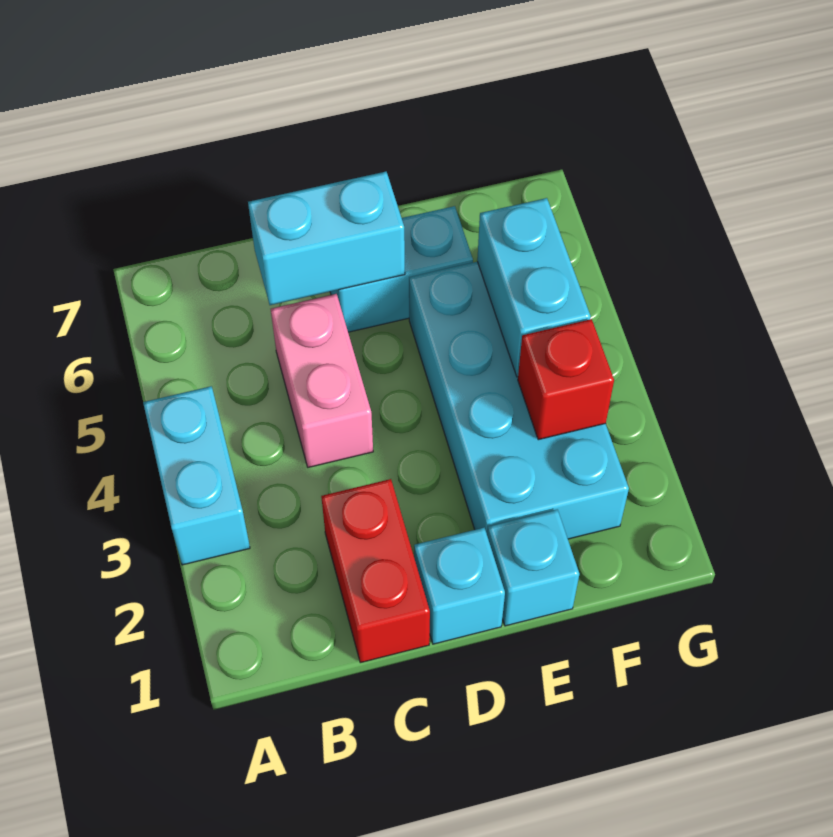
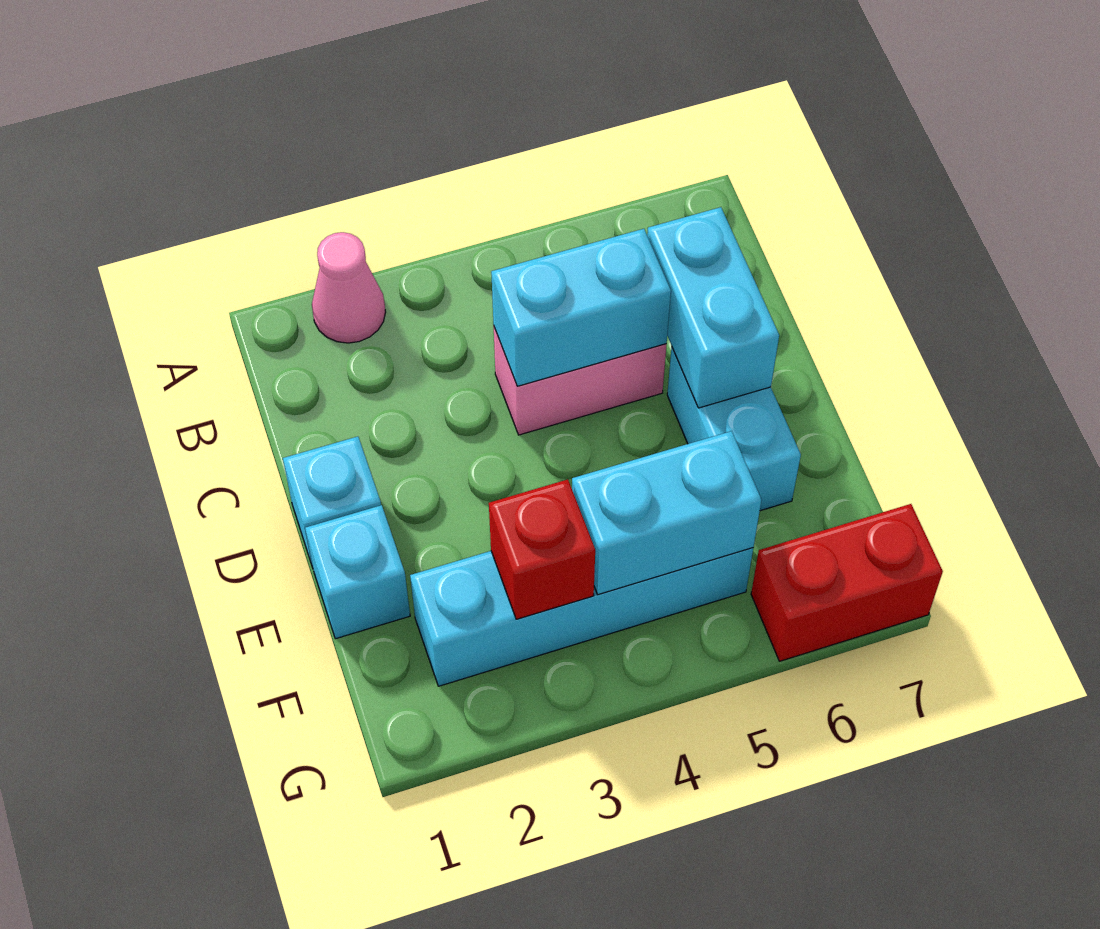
none -> pink 1x1 cone [312,232,386,343]
cyan 1x2 brick [143,386,250,565] -> cyan 1x2 brick moved to [491,229,671,386]
red 1x2 brick [321,479,430,663] -> red 1x2 brick moved to [751,504,943,661]
cyan 2x4 brick [409,262,629,539] -> cyan 1x4 brick [410,548,753,686]

